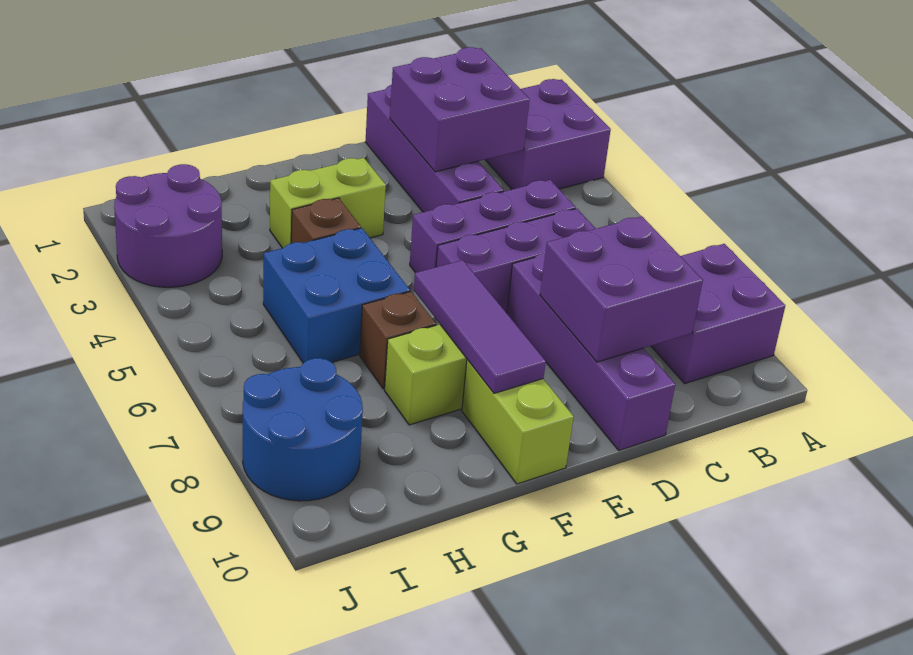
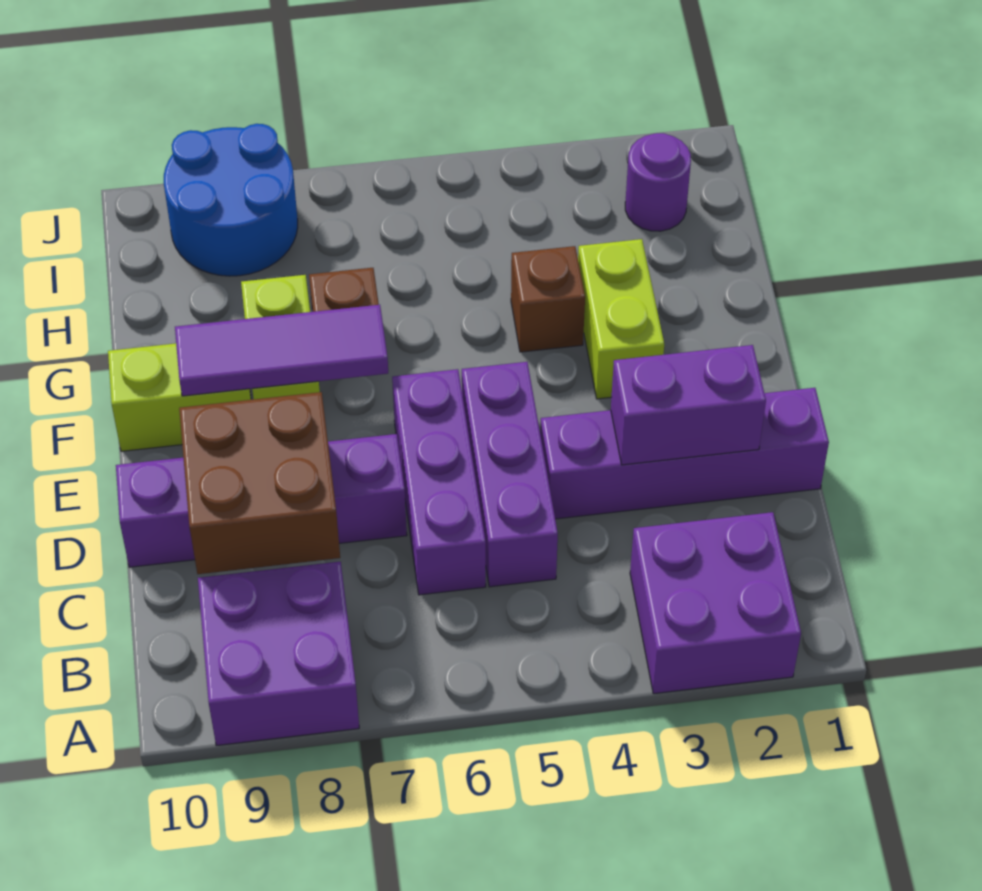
purple 2x2 brick [390,47,530,172] -> purple 1x2 brick [611,345,766,465]
purple 2x2 brick [540,216,703,362] -> brown 2x2 brick [179,392,340,574]
blue 2x2 brick [263,228,410,363] -> none
purple 2x2 round brick [114,164,222,287] -> purple 1x1 round brick [625,133,691,231]

